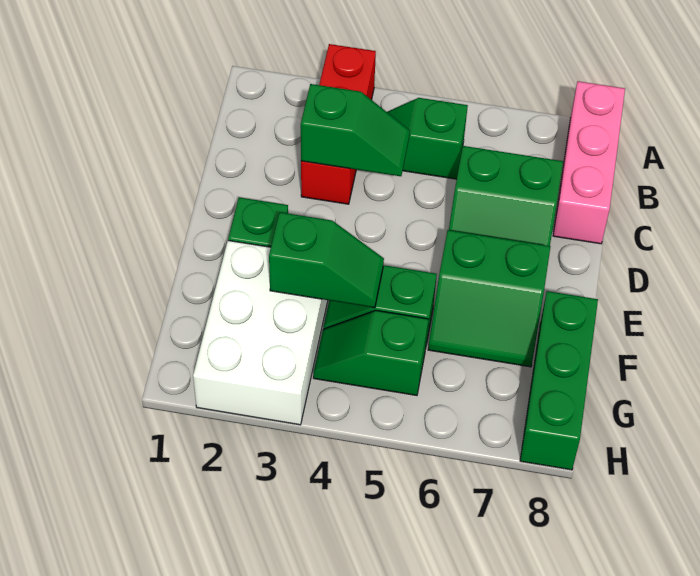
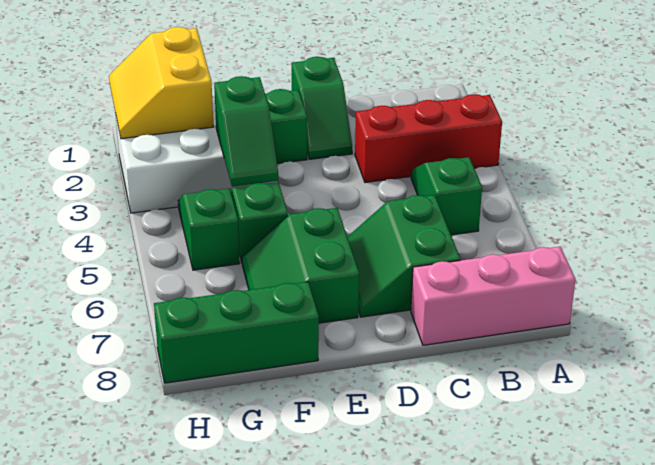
green 1x2 slope [301,84,410,176] -> green 1x2 slope moved to [291,57,352,159]
none -> yellow 2x2 slope [109,27,214,139]

